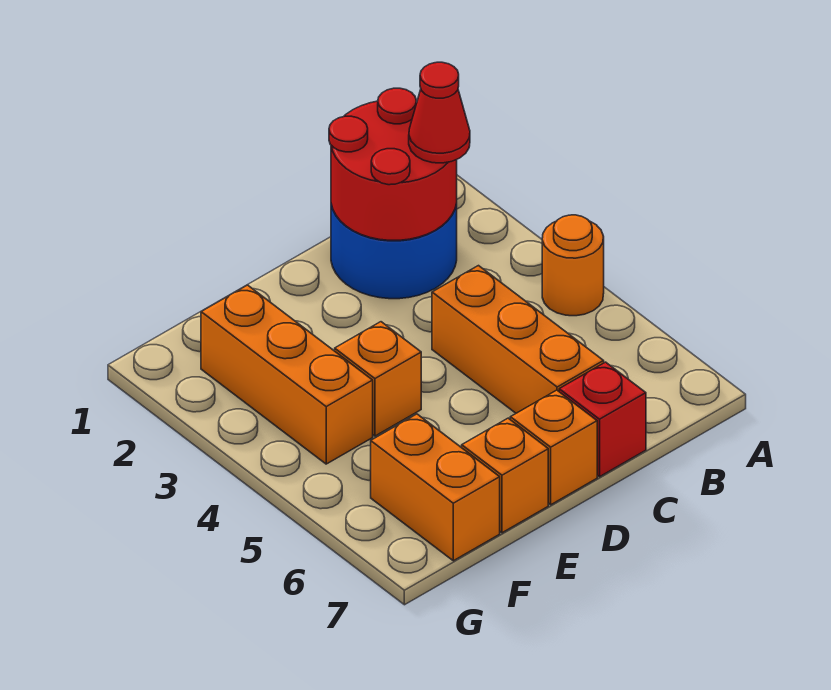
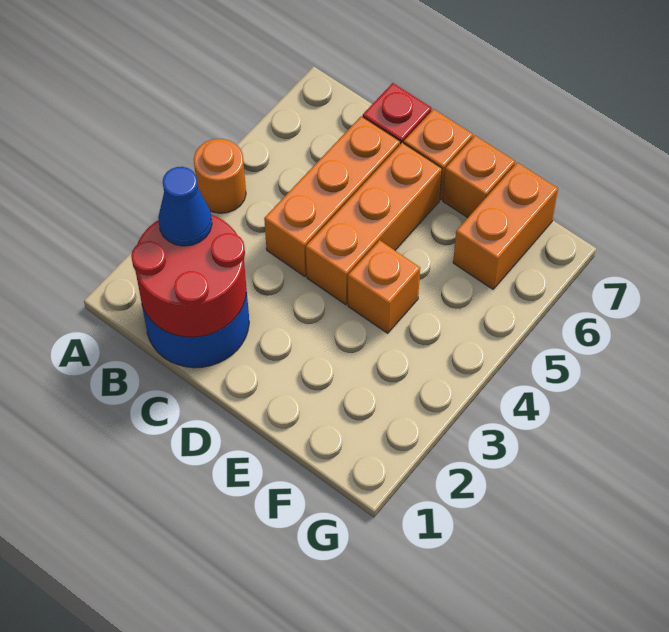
red 1x1 cone [409,62,470,163] -> blue 1x1 cone [158,167,212,246]
orange 1x3 brick [201,285,373,464] -> orange 1x3 brick moved to [306,143,442,305]

